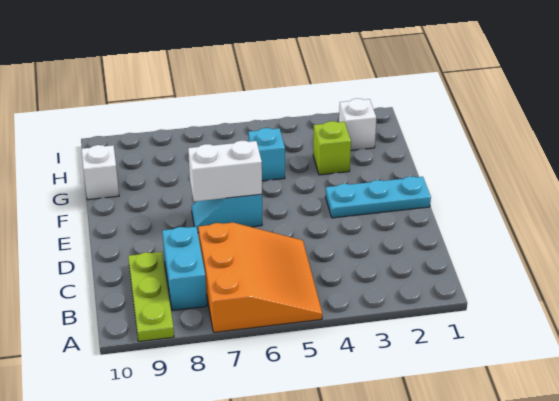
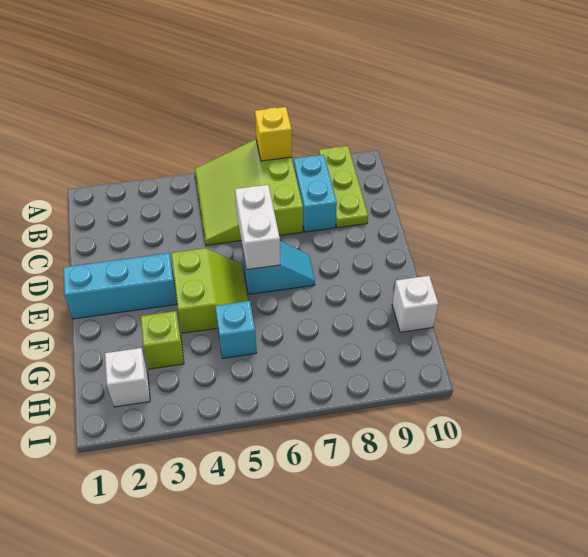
orange 3x3 slope [198,223,322,332] -> lime 3x3 slope [195,139,303,245]
none -> yellow 1x1 brick [255,107,292,161]
cyan 1x3 plate [326,177,431,218] -> cyan 1x3 brick [64,253,177,319]
none -> lime 2x2 slope [171,248,248,333]
white 1x2 brick [188,141,262,202] -> white 1x2 brick turned to [235,185,280,270]

